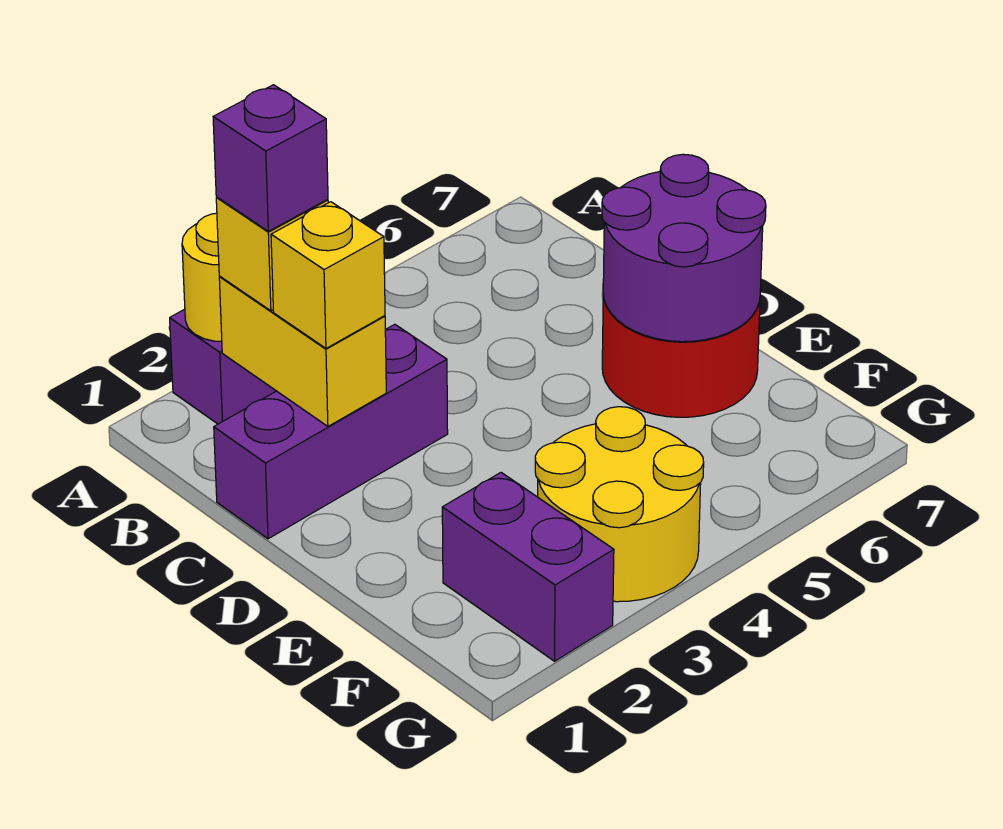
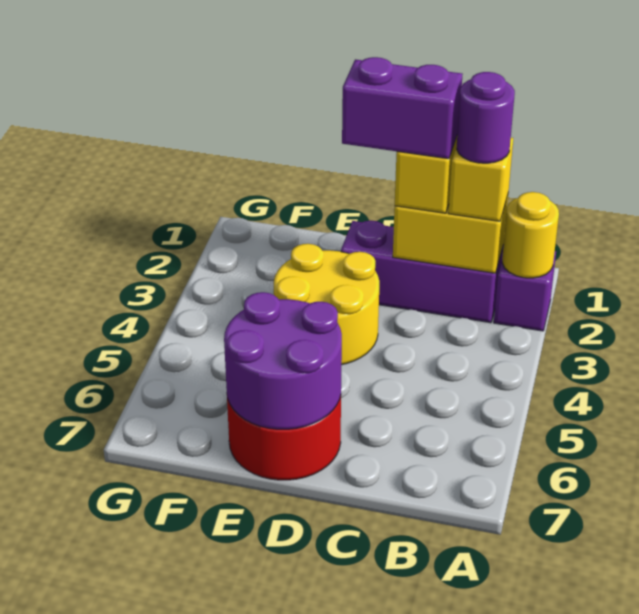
purple 1x1 brick [213,85,328,231] -> purple 1x1 round brick [457,72,515,163]
purple 1x3 brick [214,324,448,539] -> purple 1x3 brick turned to [341,221,503,323]
purple 1x2 brick [442,473,614,661] -> purple 1x2 brick moved to [342,57,462,159]
yellow 2x2 round brick [535,407,704,602] -> yellow 2x2 round brick moved to [274,244,379,365]

